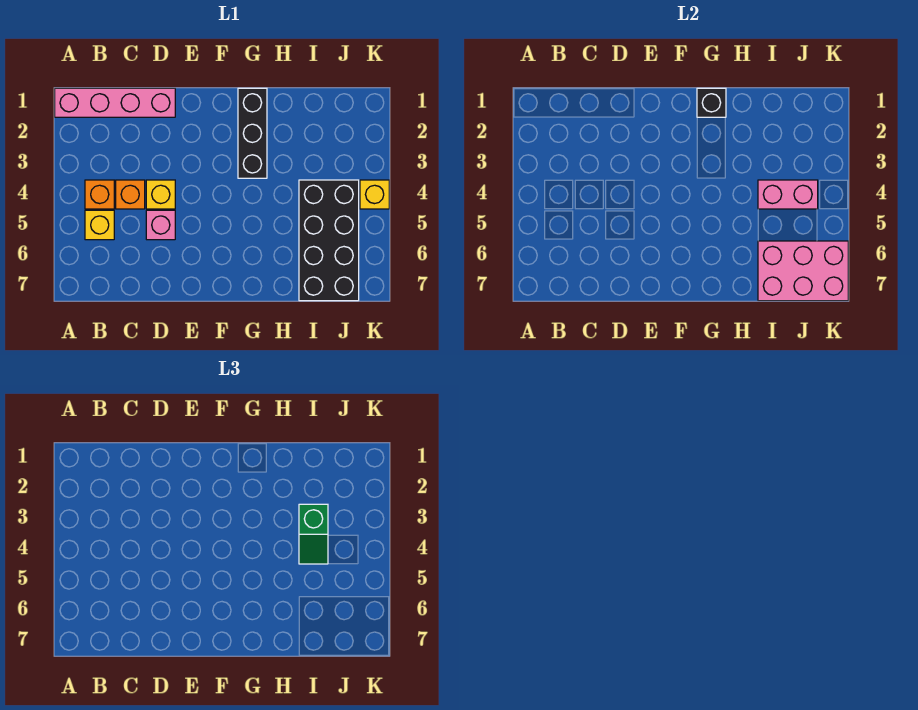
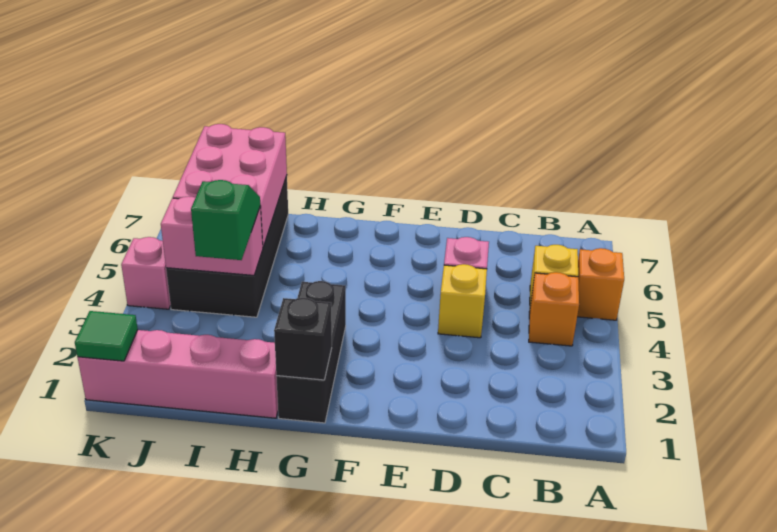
pink 1x4 brick [55,88,175,117] -> pink 1x4 brick moved to [77,330,278,418]
orange 1x1 brick [116,180,145,209] -> orange 1x1 brick moved to [577,248,624,320]
pink 2x3 brick [758,241,848,301] -> pink 2x3 brick turned to [173,124,287,247]
none -> green 1x1 tile [75,311,138,361]
yellow 1x1 brick [360,180,389,209] -> pink 1x1 brick [121,237,171,309]

